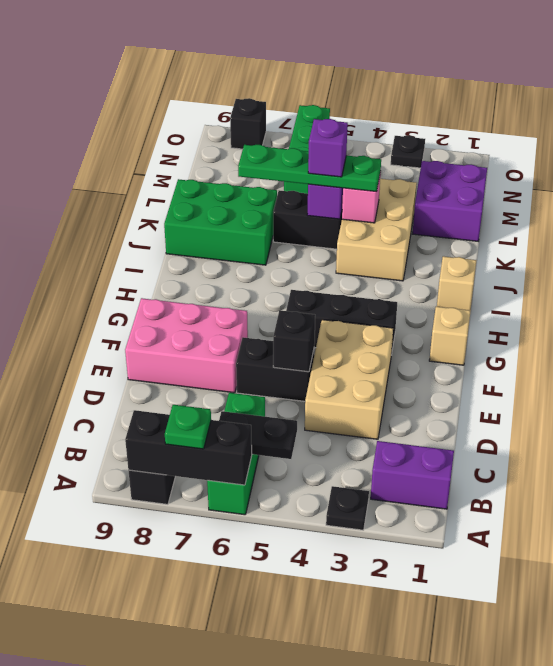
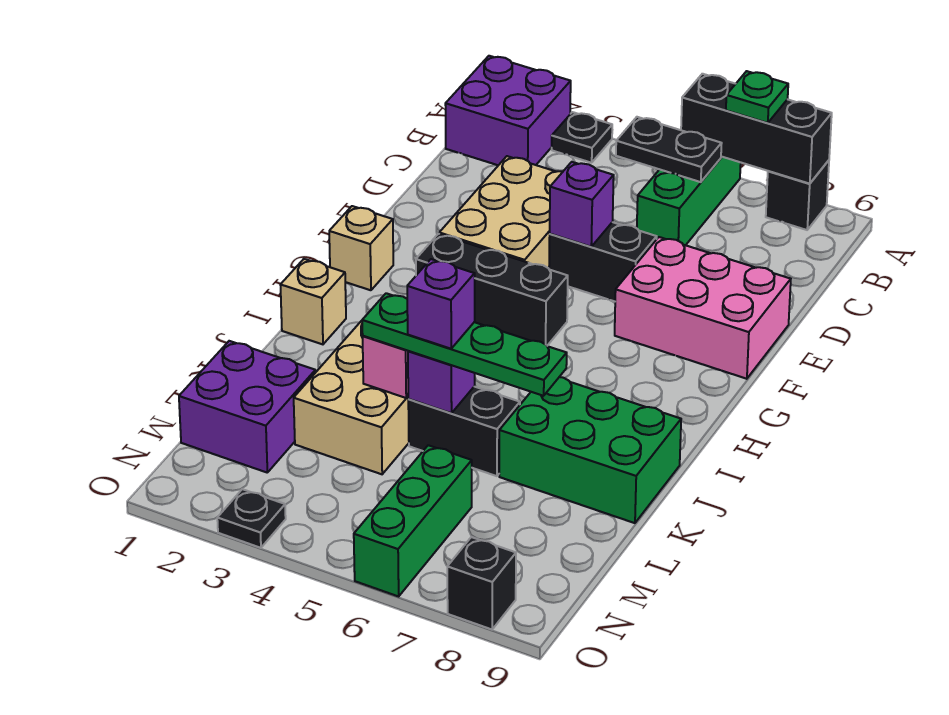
purple 1x2 brick [371,441,454,509] -> purple 2x2 brick [445,56,571,165]
black 1x1 brick [273,311,315,372] -> purple 1x1 brick [550,162,614,247]

